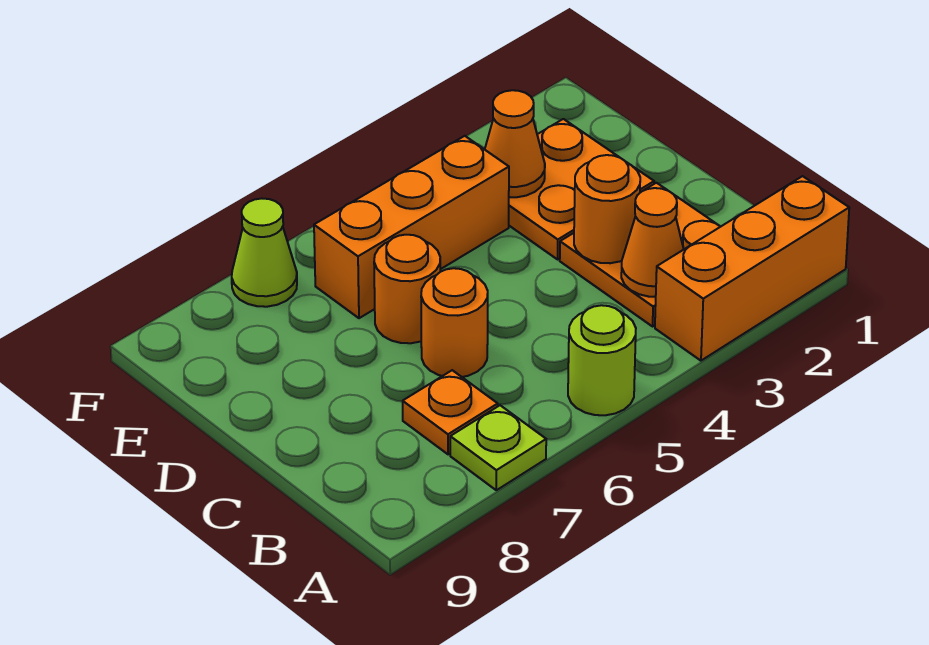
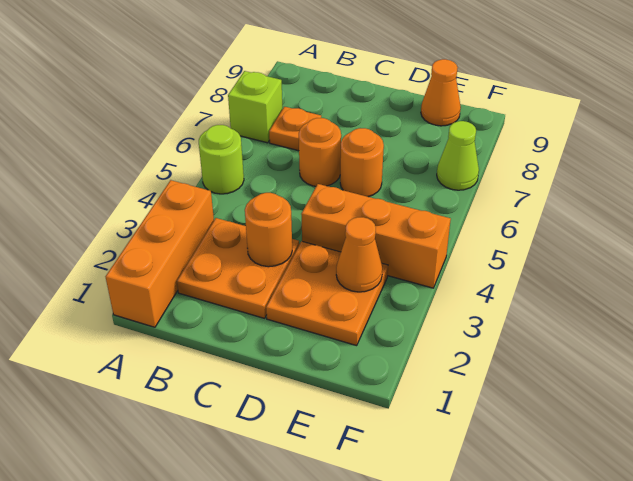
lime 1x1 plate [450,405,546,490] -> lime 1x1 brick [228,71,282,143]
orange 1x1 cone [621,188,684,297] -> orange 1x1 cone moved to [421,59,461,126]
orange 1x3 brick [314,136,509,318] -> orange 1x3 brick turned to [301,184,451,288]

